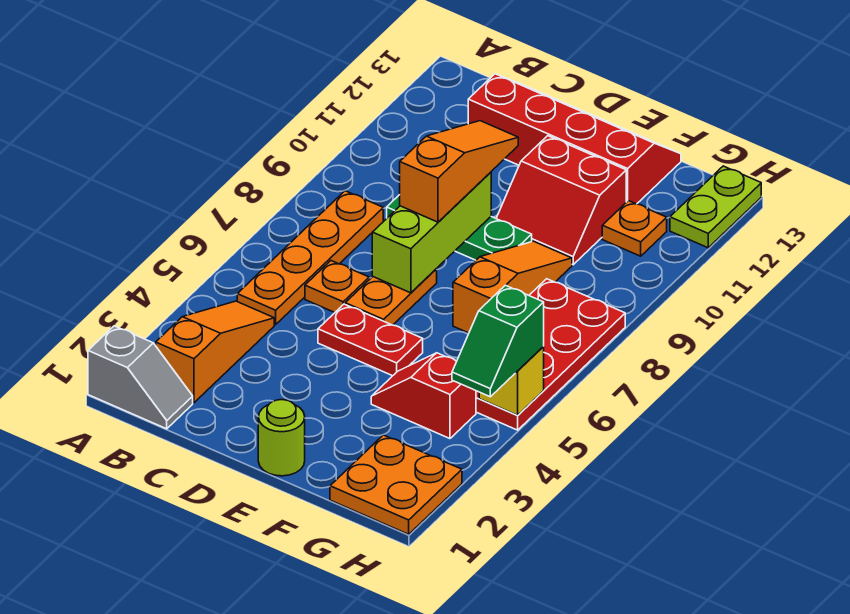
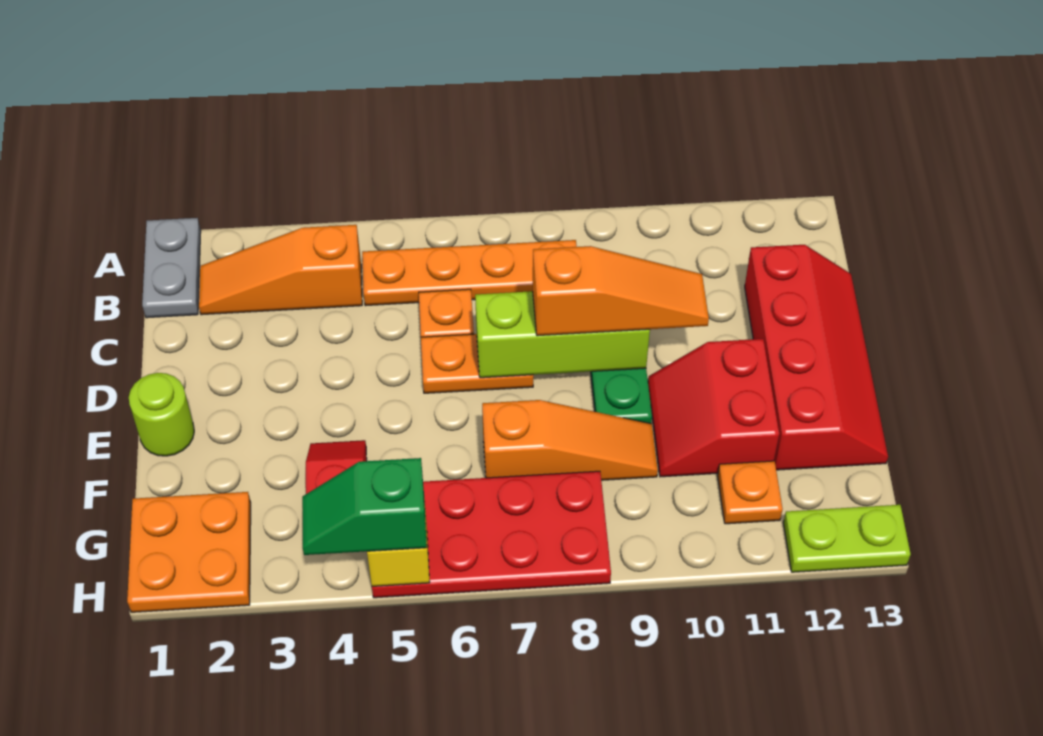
grey 1x2 slope [88,326,193,429] -> grey 1x2 plate [142,218,201,318]
orange 1x3 slope [156,301,274,403] -> orange 1x3 slope turned to [199,225,362,315]
red 1x2 plate [318,304,423,376] -> none

